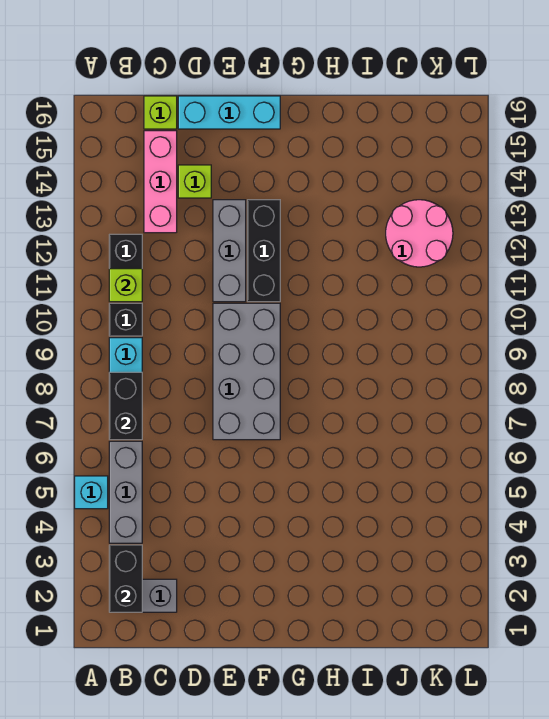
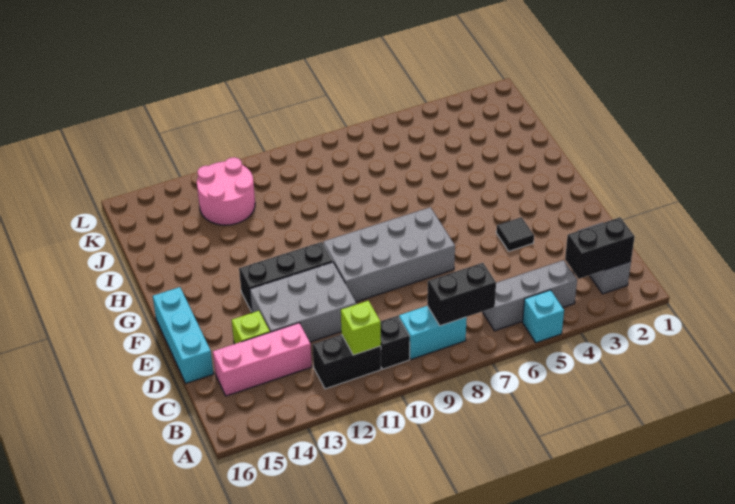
lime 1x1 brick [144,96,177,129] -> none
none -> black 1x1 tile [496,217,534,251]
grey 1x3 brick [213,200,246,302] -> grey 2x3 brick [250,262,356,342]

